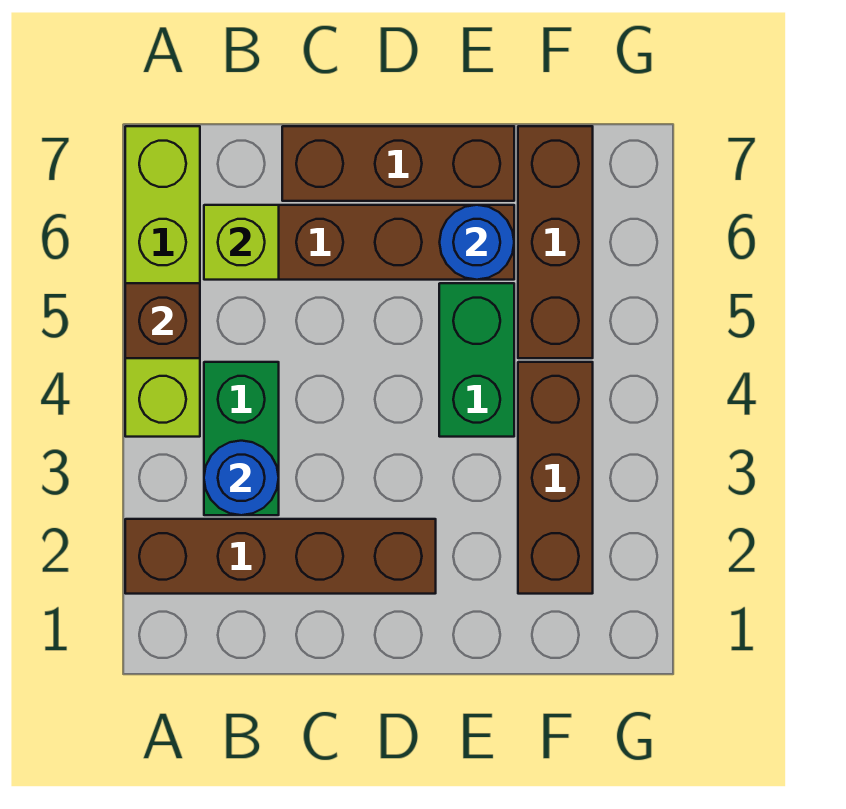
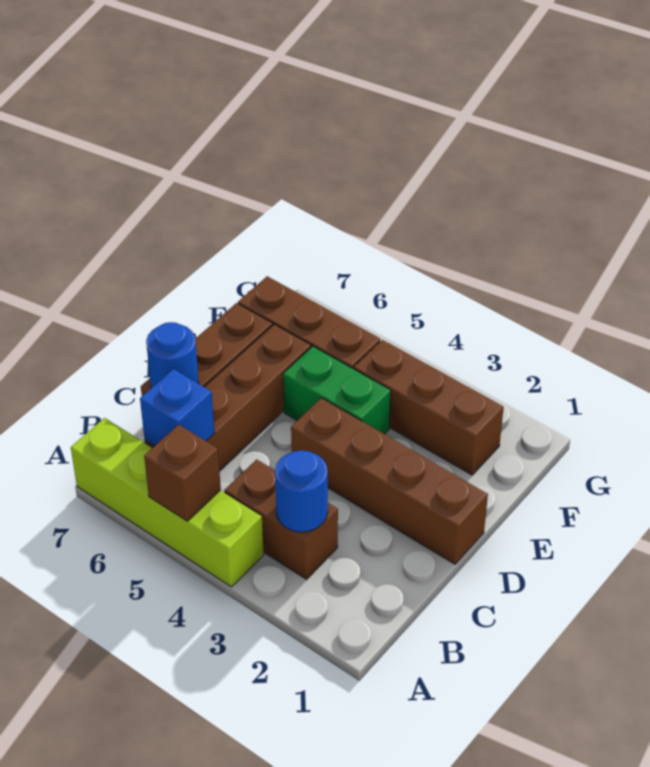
brown 1x4 brick [125,519,436,594] -> brown 1x4 brick turned to [291,398,488,564]
green 1x2 brick [204,362,279,515] -> brown 1x2 brick [224,459,338,579]
lime 1x1 brick [204,205,279,280] -> blue 1x1 brick [140,369,214,446]
blue 1x1 round brick [440,205,514,280] -> blue 1x1 round brick moved to [146,322,199,388]

